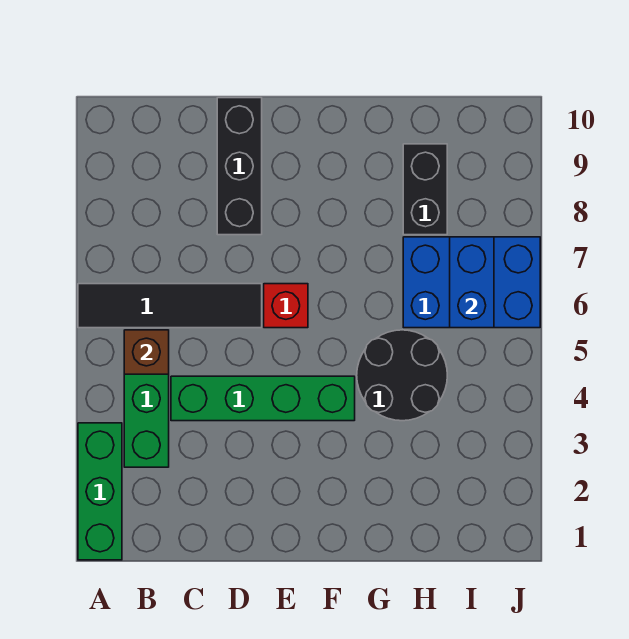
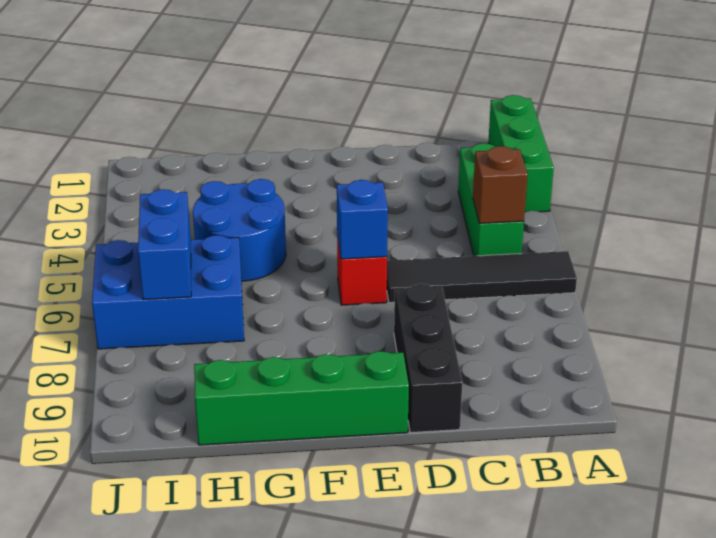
green 1x4 brick [171,376,355,421] -> green 1x4 brick moved to [194,351,409,445]
none -> blue 1x1 brick [337,180,388,259]
black 2x2 round brick [357,330,447,421] -> blue 2x2 round brick [193,179,286,281]
black 1x2 brick [403,144,447,235] -> none

